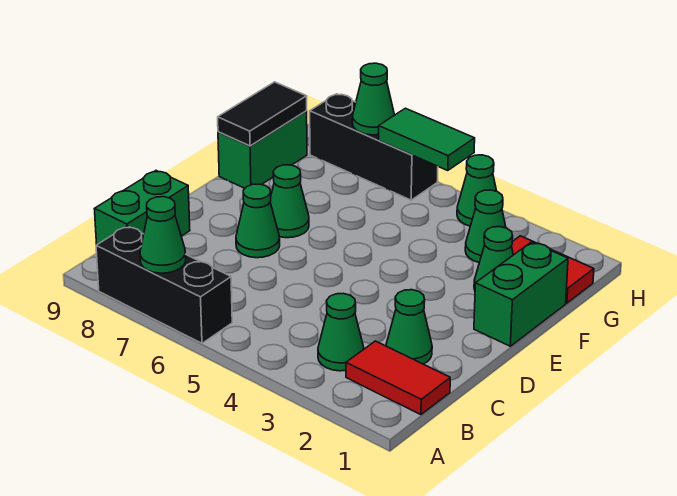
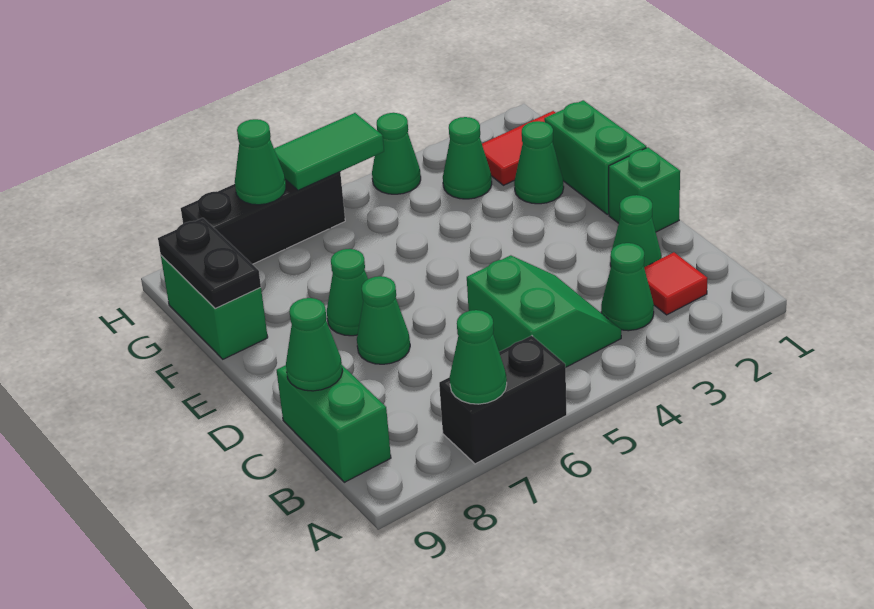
black 1x3 brick [96,226,232,343] -> black 1x2 brick [439,336,567,464]
red 1x2 tile [346,341,450,415] -> red 1x1 tile [644,252,707,315]
none -> green 2x2 slope [467,255,621,367]
none -> green 1x1 cone [286,298,343,391]
none -> green 1x1 brick [609,147,680,232]
black 1x2 tile [218,82,307,146] -> black 1x2 plate [158,218,261,309]

